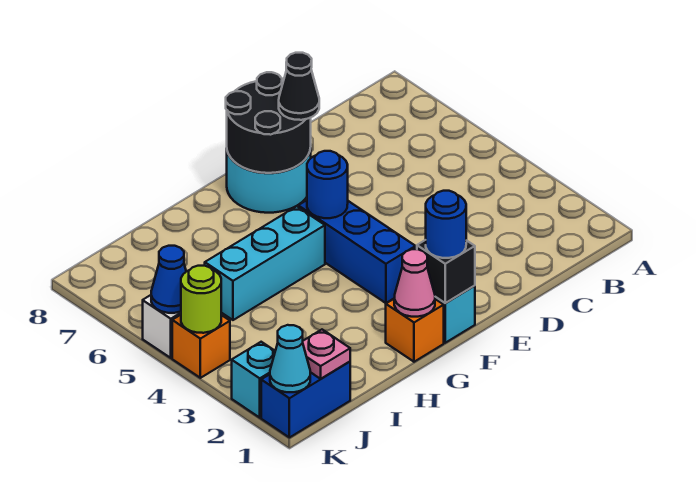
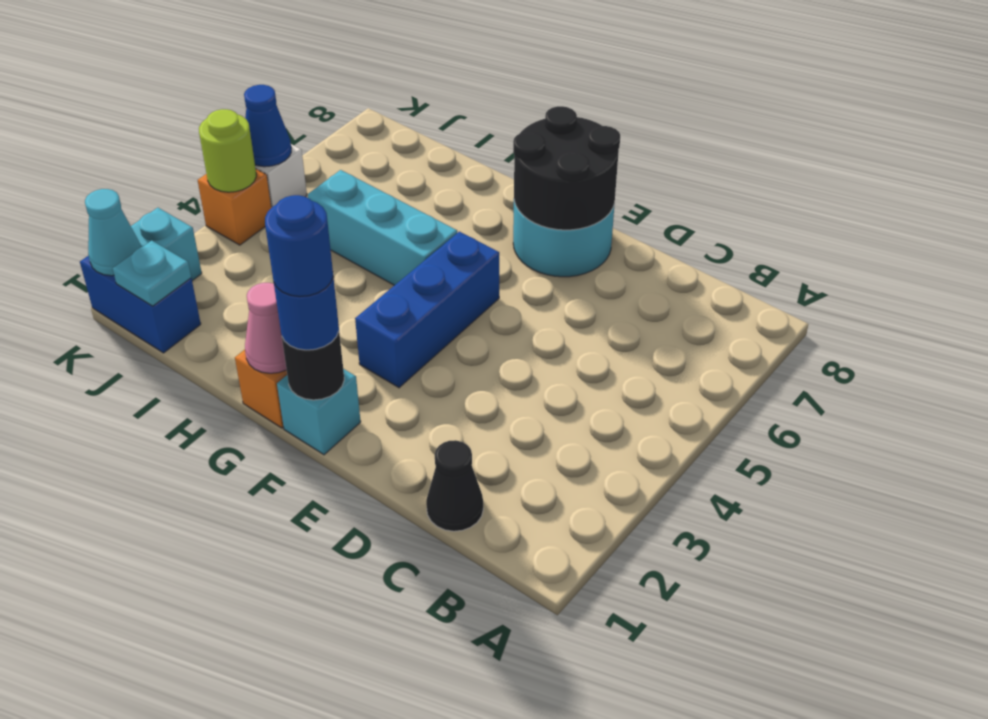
black 1x1 cone [279,53,319,120] -> black 1x1 cone moved to [426,440,483,531]
black 1x1 brick [417,240,475,303] -> black 1x1 round brick [282,332,344,400]
blue 1x1 round brick [307,151,348,218] -> blue 1x1 round brick moved to [265,195,333,297]
pink 1x1 plate [303,330,350,379] -> cyan 1x1 plate [113,241,191,306]

